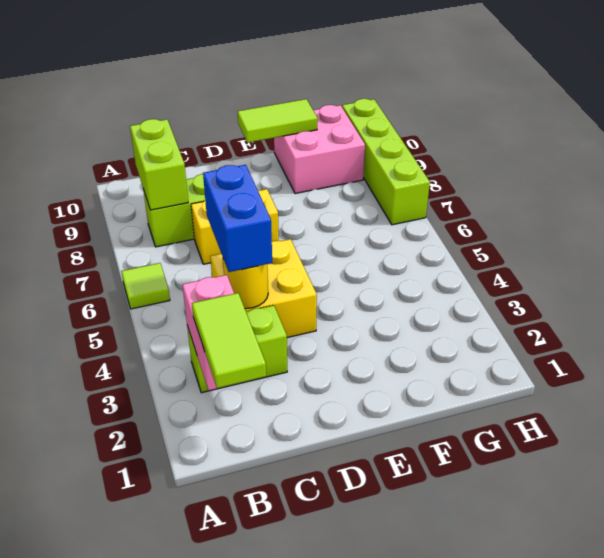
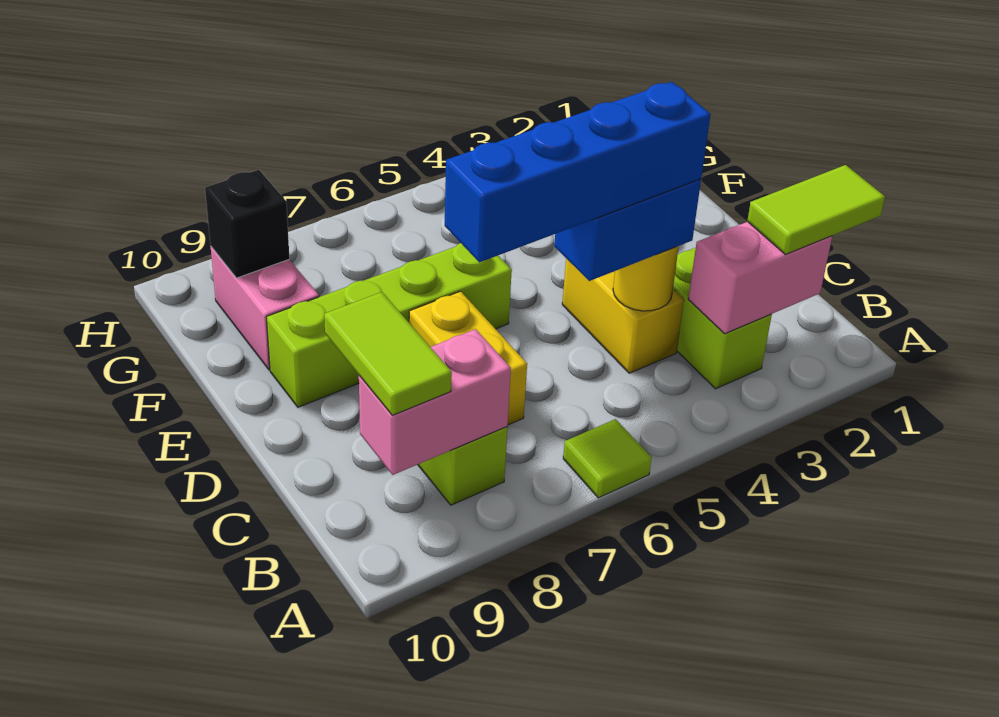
lime 1x2 brick [130,119,188,210] -> pink 1x2 brick [359,329,511,475]
yellow 2x2 brick [210,239,317,338] -> yellow 1x2 brick [562,259,684,373]
none -> blue 1x4 brick [445,82,711,262]
lime 1x2 tile [238,99,318,143] -> lime 1x2 tile moved to [324,292,452,415]
pink 2x2 brick [274,105,365,194] -> pink 1x2 brick [210,246,319,370]
none -> black 1x1 brick [205,170,290,278]
lime 1x4 brick [342,99,430,225] -> lime 1x4 brick moved to [266,243,512,407]

